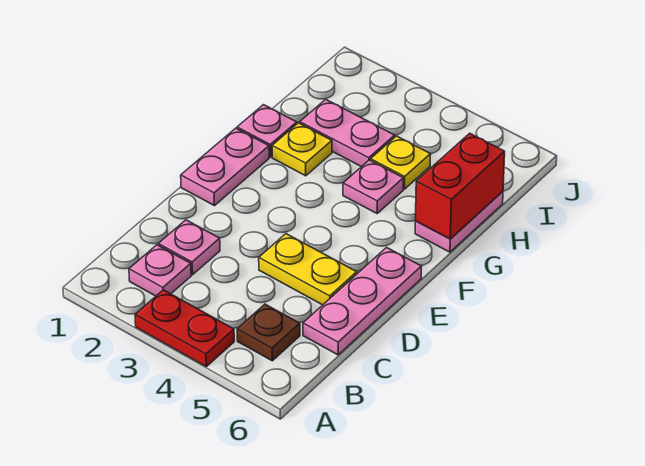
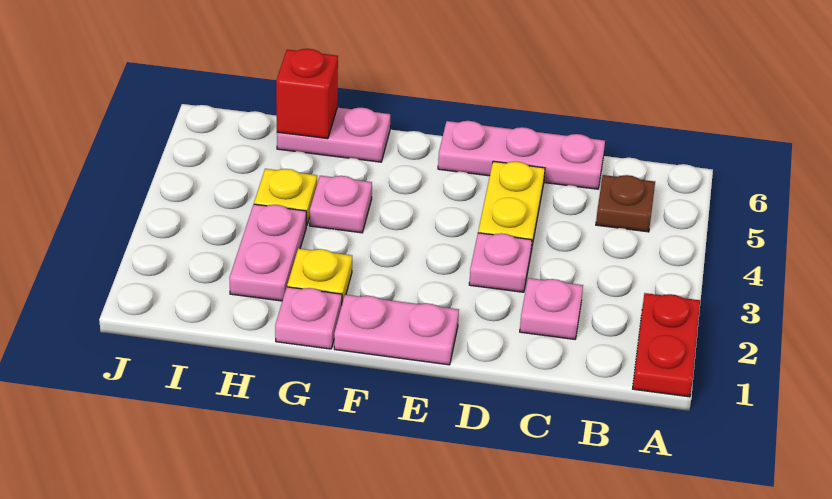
red 1x2 plate [135,290,234,367] -> red 1x2 plate moved to [633,293,700,397]
pink 1x1 plate [129,245,191,296] -> pink 1x1 plate moved to [469,233,532,292]
red 1x2 brick [415,133,505,239] -> red 1x1 brick [276,49,338,139]

